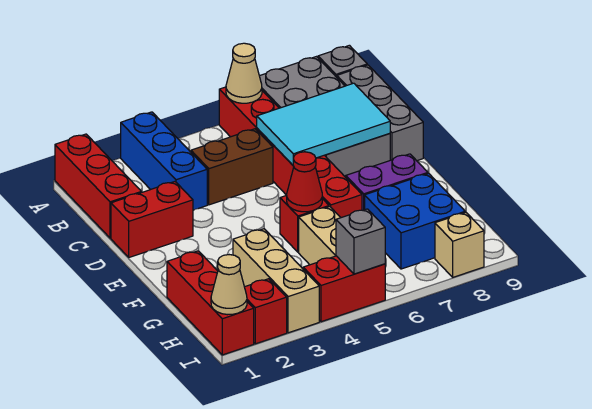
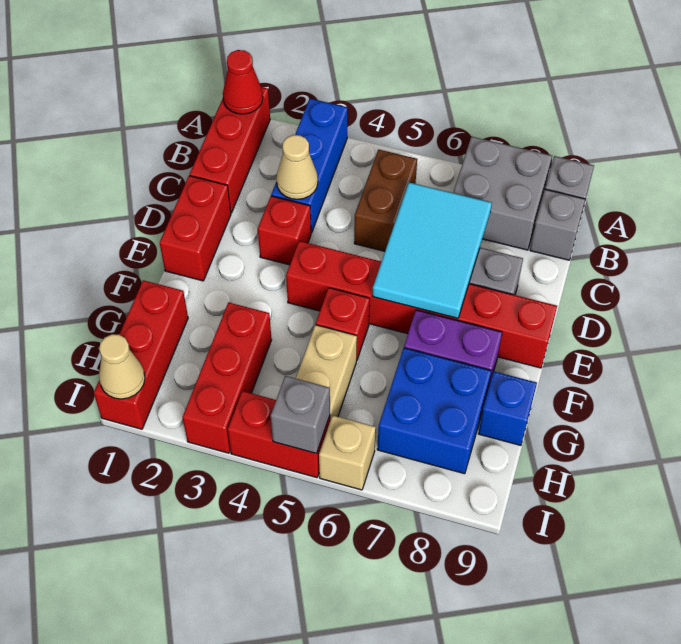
red 1x6 brick [219,87,362,218] -> red 1x6 brick turned to [286,241,557,368]
tan 1x1 cone [226,43,262,103] -> tan 1x1 cone moved to [276,135,318,199]
grey 1x3 brick [337,65,423,161] -> grey 1x1 brick [530,189,585,260]
brown 1x2 brick [191,129,273,205] -> brown 1x2 brick turned to [354,150,417,251]
cyan 2x3 tile [257,83,390,165] -> cyan 2x3 tile turned to [373,182,492,318]
red 1x2 brick [111,182,193,257] -> red 1x2 brick turned to [160,176,231,281]
red 1x1 cone [287,152,322,212] -> red 1x1 cone moved to [223,50,263,114]
tan 1x3 brick [233,229,319,333] -> red 1x3 brick [183,302,272,453]
none -> blue 1x1 brick [478,371,537,445]
red 1x1 brick [245,279,287,344] -> red 1x1 brick moved to [258,196,311,265]
tan 1x1 brick [435,212,484,277] -> tan 1x1 brick moved to [319,415,376,490]

